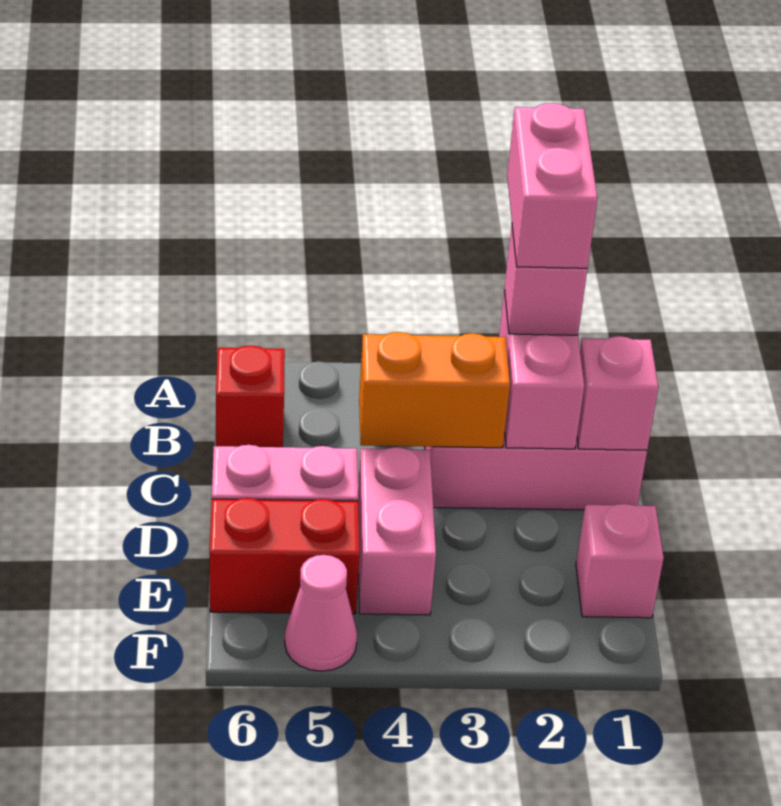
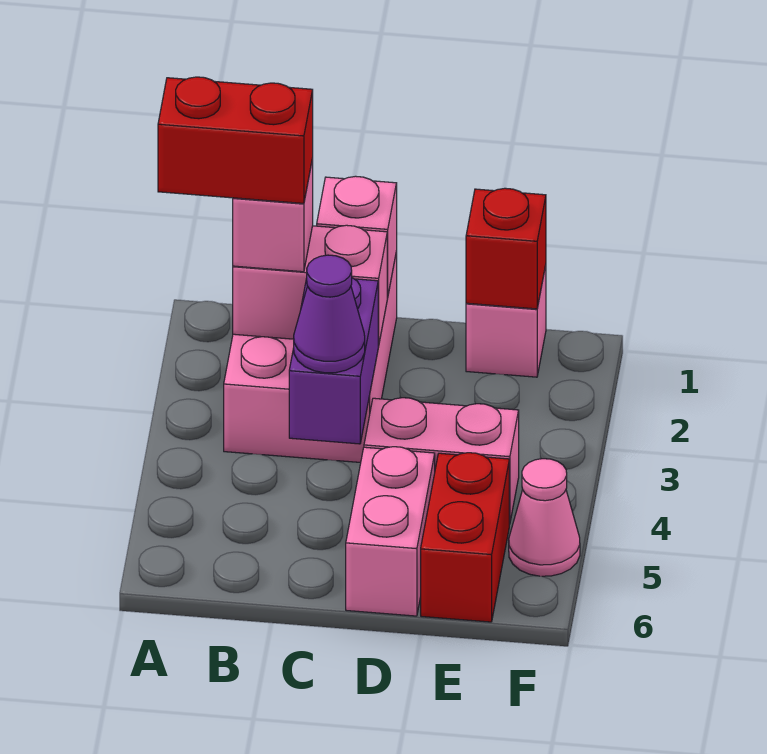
pink 1x2 brick [507,103,597,268] -> red 1x2 brick [158,77,313,203]
red 1x1 brick [216,345,285,447] -> red 1x1 brick moved to [466,188,546,309]
orange 1x2 brick [359,332,510,448] -> purple 1x2 brick [289,278,378,444]
none -> purple 1x1 cone [294,255,365,373]

